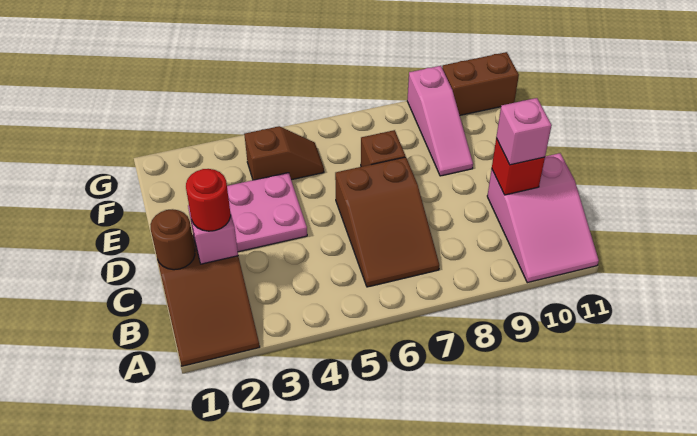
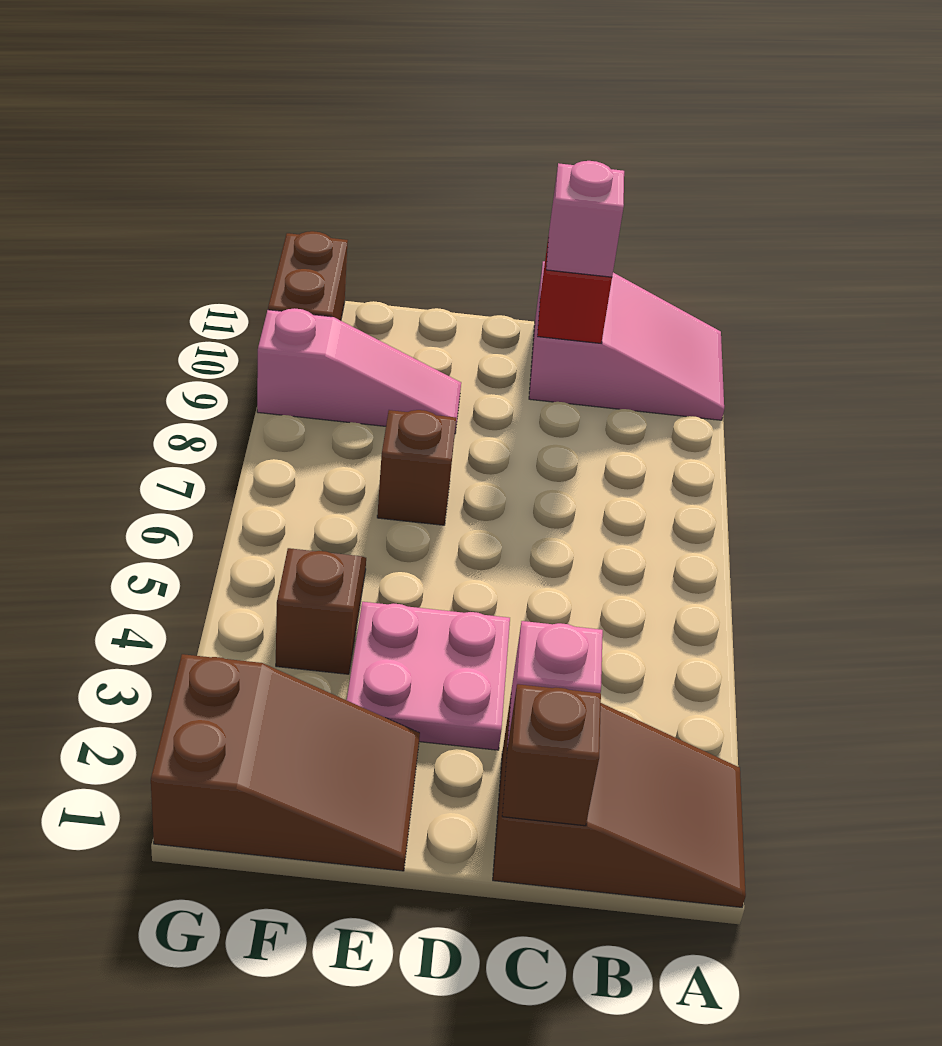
brown 2x3 slope [335,157,439,287] -> brown 2x3 slope moved to [151,654,420,871]
brown 1x1 round brick [150,209,195,270] -> brown 1x1 brick [502,684,601,826]
red 1x1 round brick [186,169,231,231] -> none

